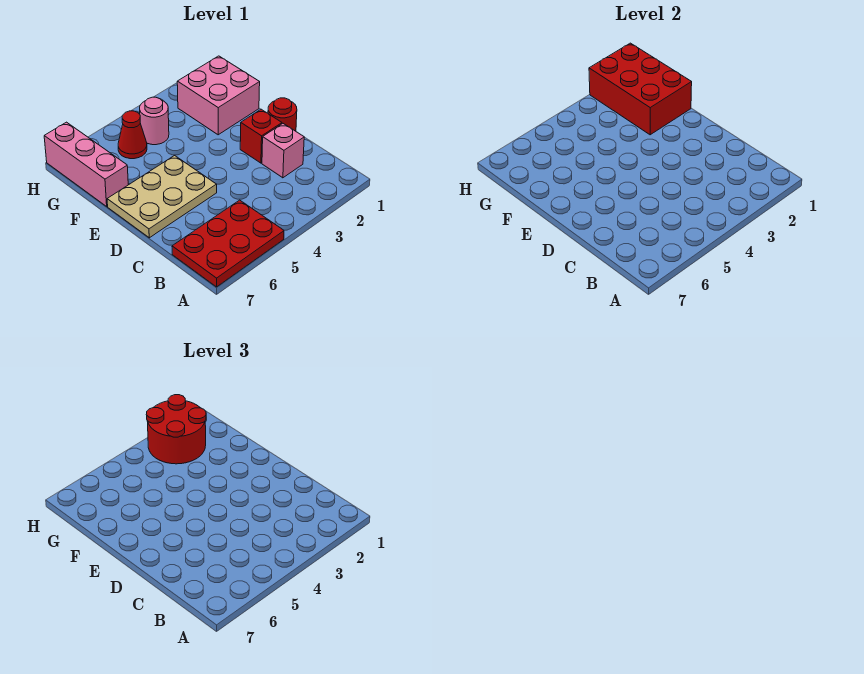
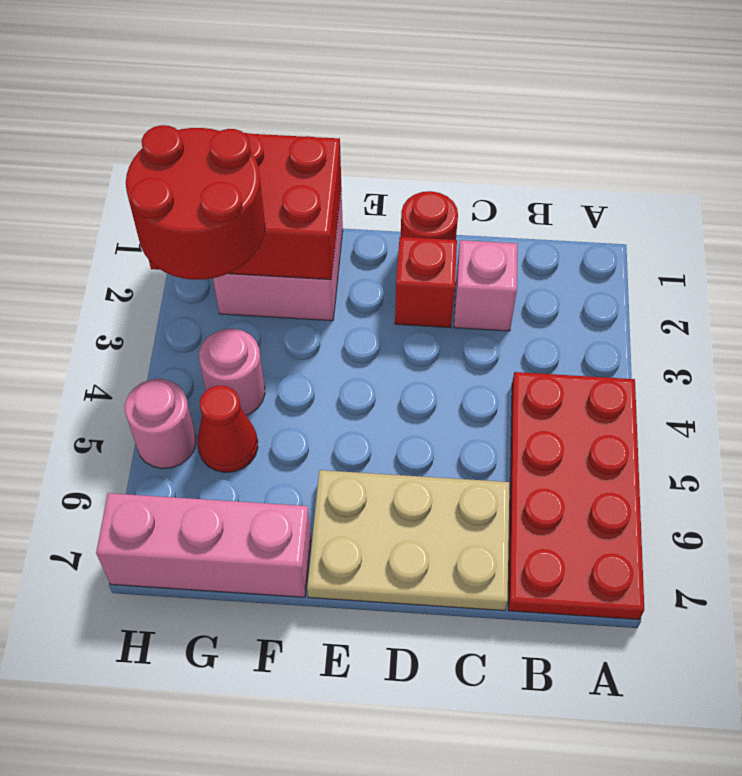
red 2x3 plate [172,200,284,287] -> red 2x4 plate [508,372,644,620]
tan 2x3 plate [107,156,217,238] -> tan 2x3 plate turned to [307,470,509,611]
none -> pink 1x1 round brick [125,379,196,469]

